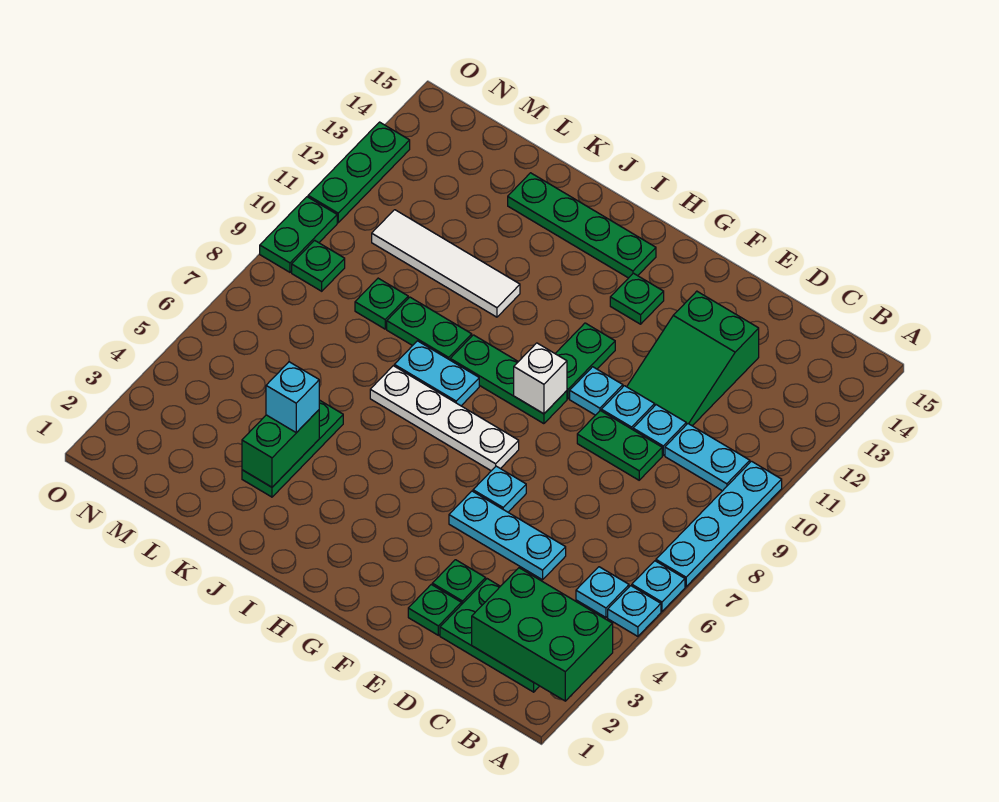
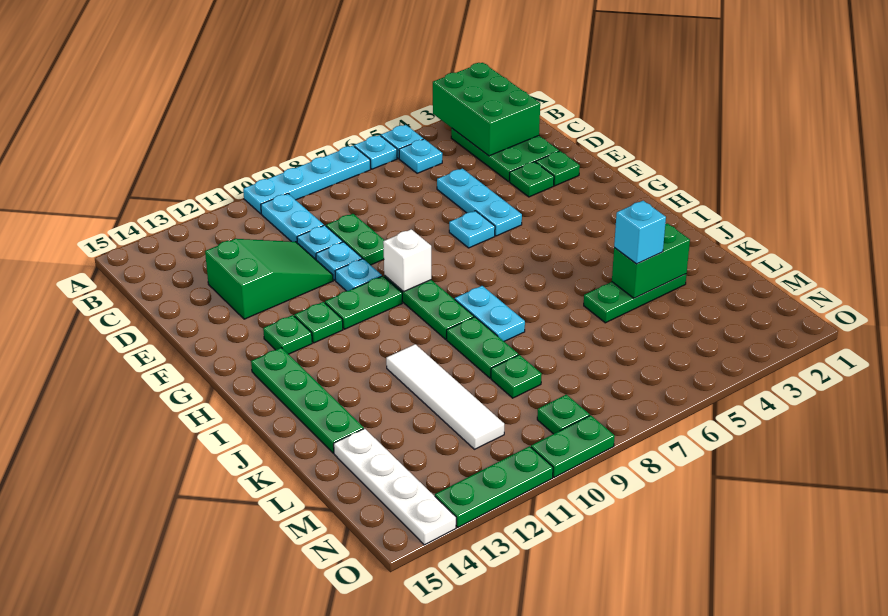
white 1x4 plate [370,366,519,471] -> white 1x4 plate moved to [334,429,456,545]
none -> green 1x1 plate [294,302,343,343]

